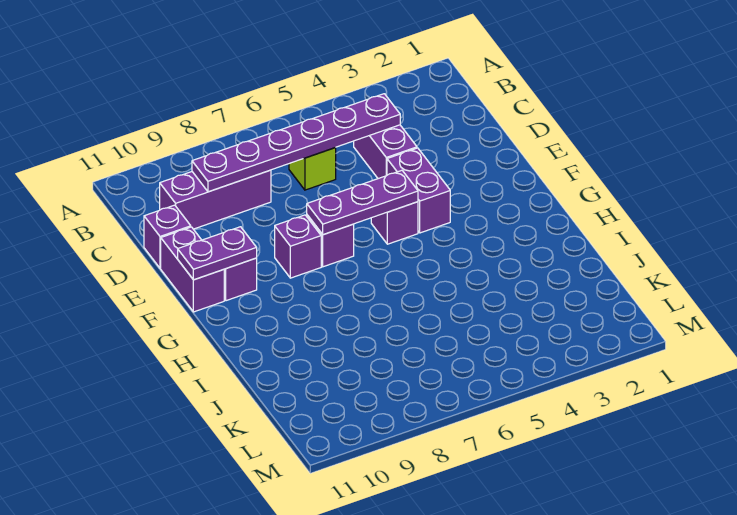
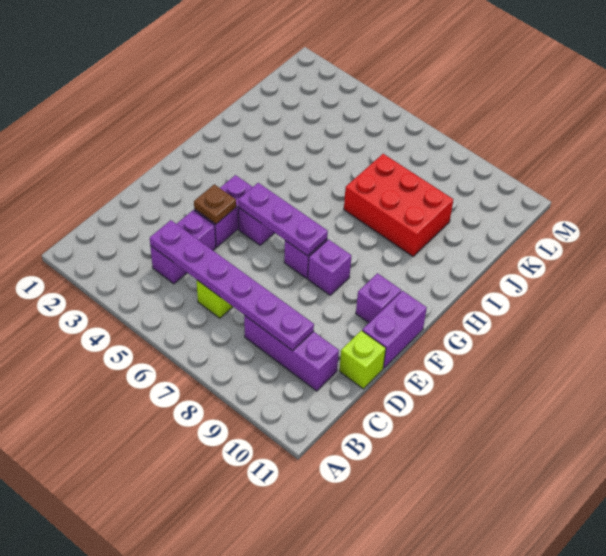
purple 1x1 brick [144,205,191,268] -> lime 1x1 brick [339,331,386,389]
none -> brown 1x1 plate [194,184,236,224]
purple 1x2 plate [178,227,257,280] -> none
none -> red 2x3 brick [344,154,453,256]

